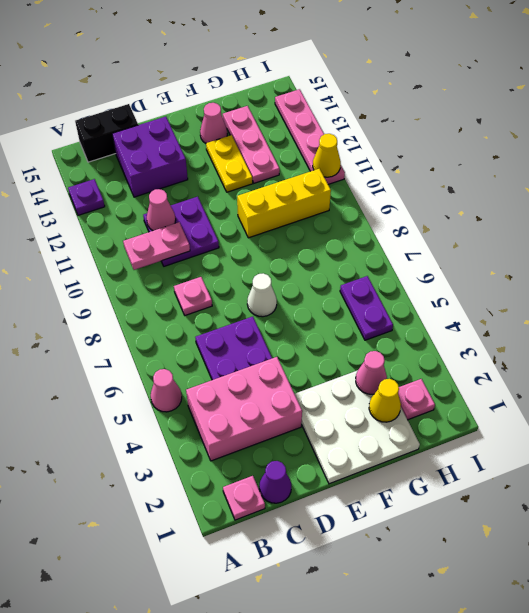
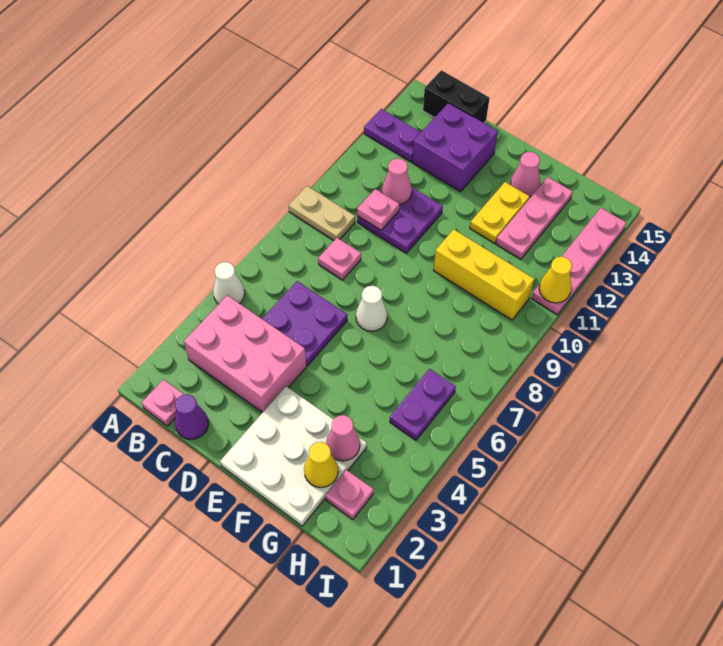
pink 1x1 cone [151,369,182,412] -> white 1x1 cone [213,262,245,304]
none -> tan 1x2 plate [288,186,355,240]
purple 1x1 plate [68,179,105,215] -> purple 1x2 plate [364,109,421,162]
pink 1x2 plate [123,222,190,270] -> pink 1x1 plate [357,189,399,230]

